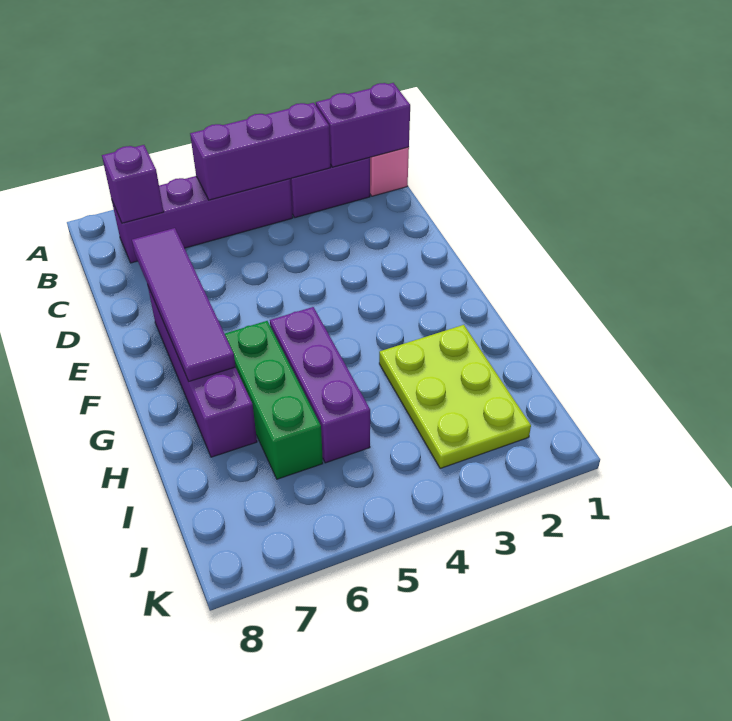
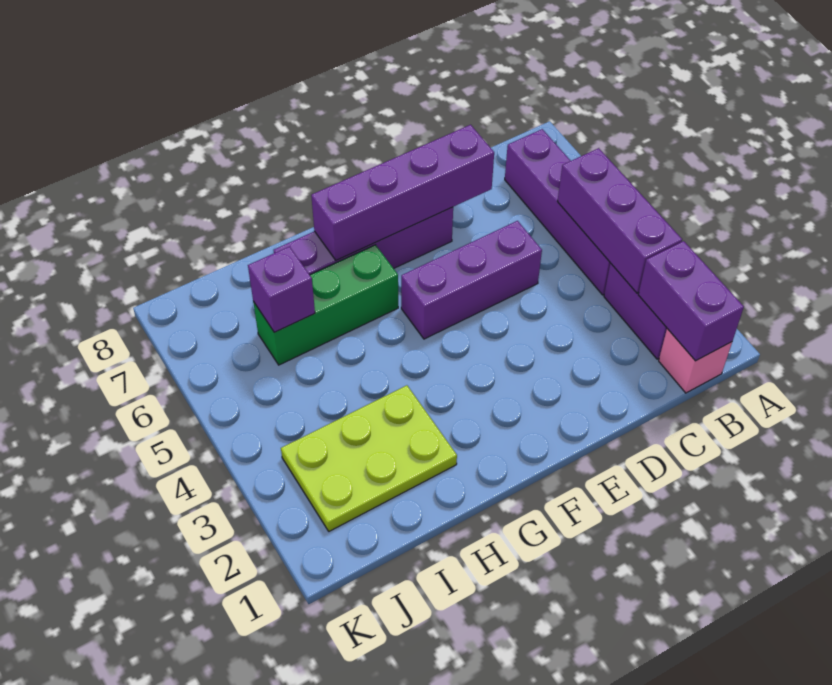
purple 1x1 brick [102,145,164,223] -> purple 1x1 brick moved to [248,247,315,332]
purple 1x4 tile [132,228,236,381] -> purple 1x4 brick [311,125,494,260]
purple 1x3 brick [270,307,370,463] -> purple 1x3 brick moved to [401,221,542,339]

